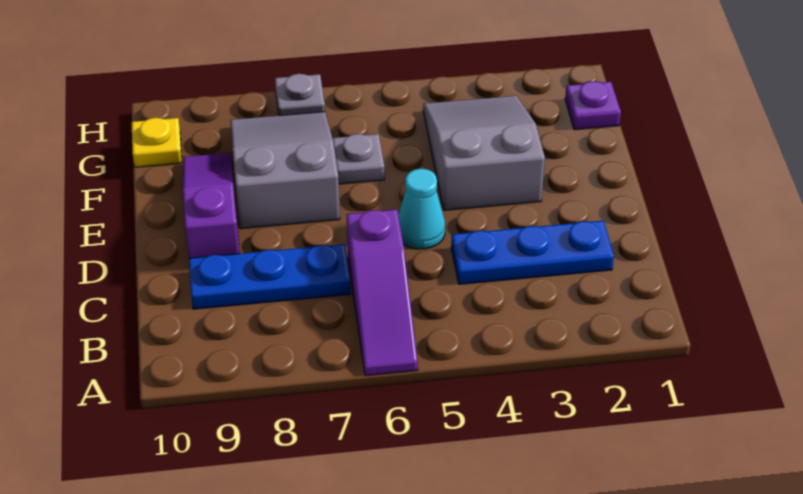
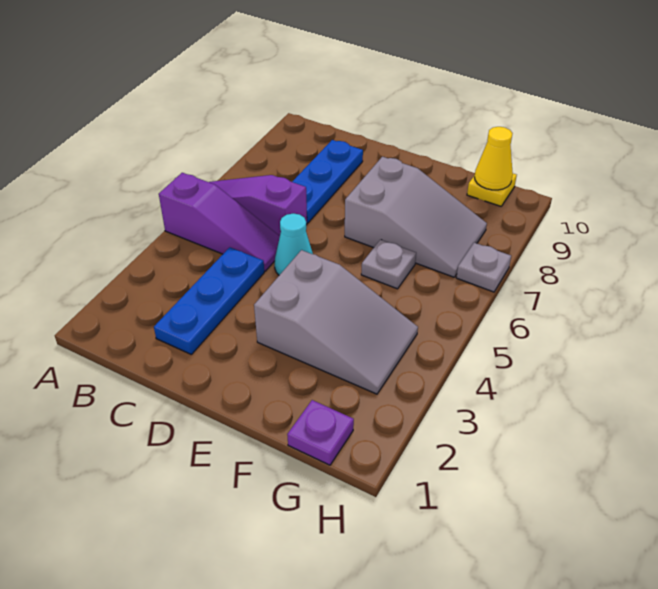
purple 1x3 slope [183,153,240,258] -> purple 1x3 slope moved to [159,173,280,271]
none -> yellow 1x1 cone [475,127,513,190]

